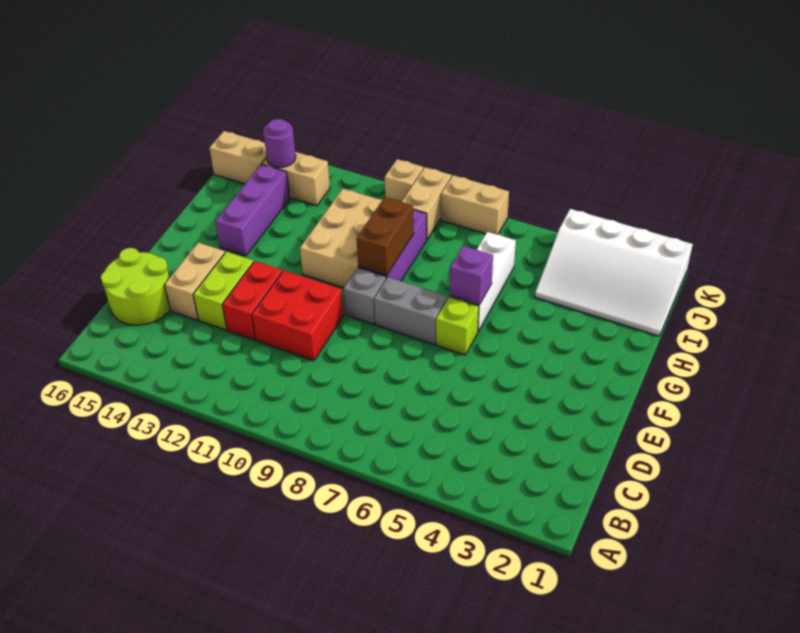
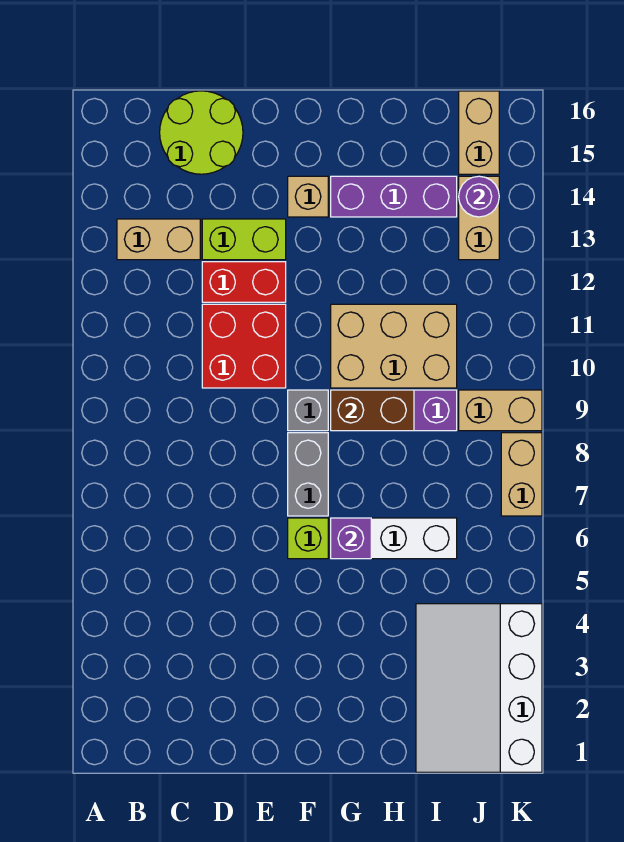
tan 1x2 brick [165,242,225,320] -> tan 1x2 brick moved to [117,219,200,260]
tan 1x1 brick [385,159,423,202] -> tan 1x1 brick moved to [288,176,328,217]

